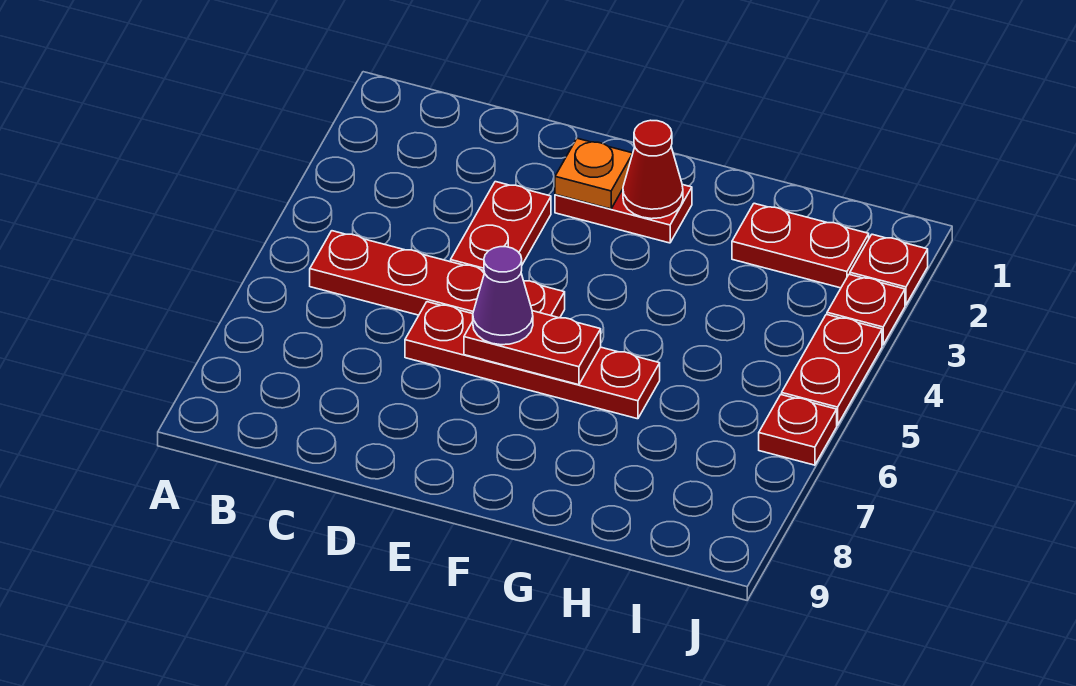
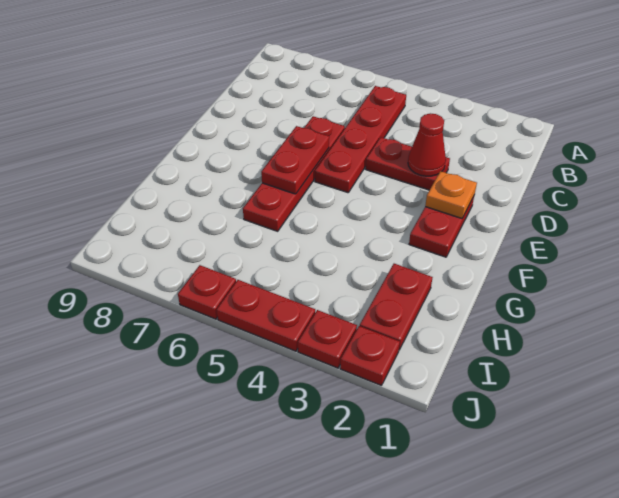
purple 1x1 cone [473,247,533,345] -> none
red 1x1 cone [623,120,683,219] -> red 1x1 cone moved to [408,113,446,176]

